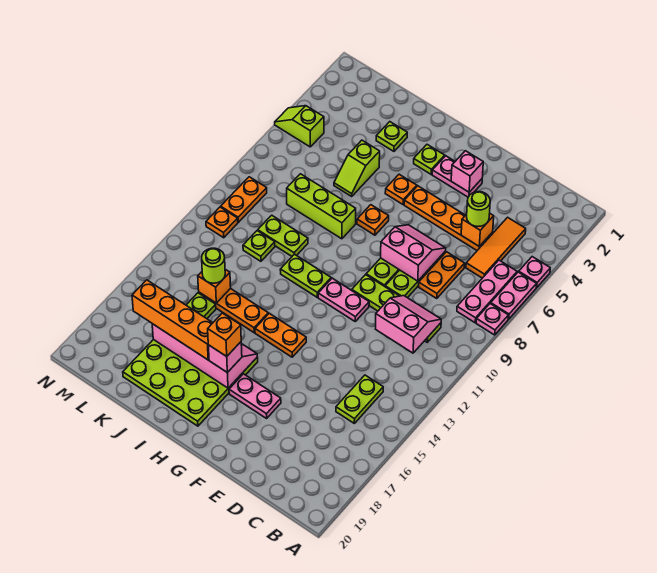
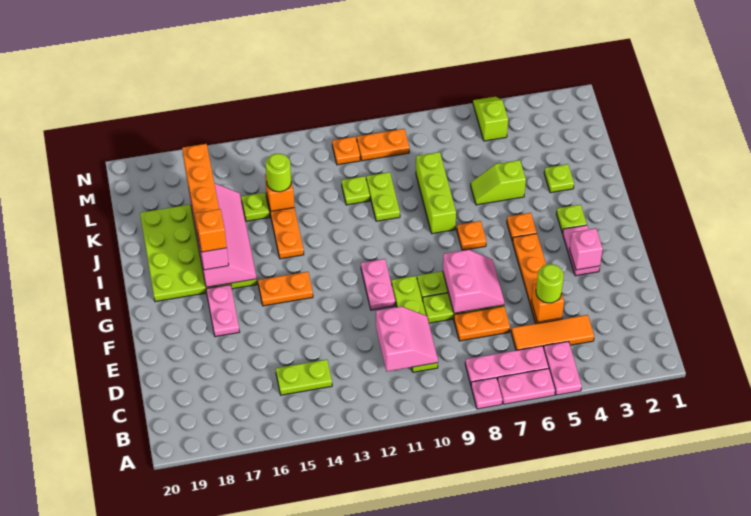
pink 1x1 plate [519,257,550,288] -> pink 1x2 plate [544,341,582,395]
orange 1x2 plate [255,313,306,357] -> orange 1x2 plate turned to [258,272,313,306]
lime 1x2 plate [280,254,331,297] -> none

